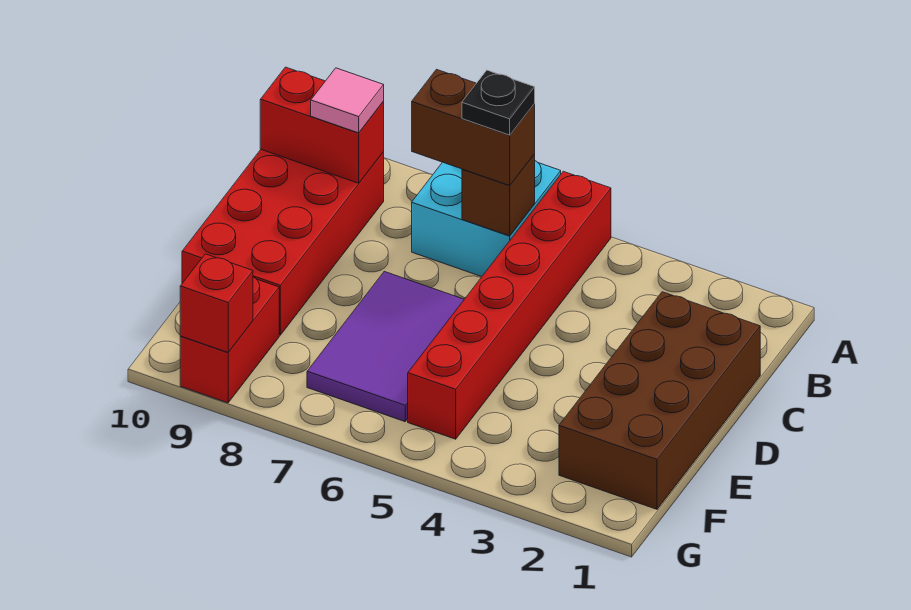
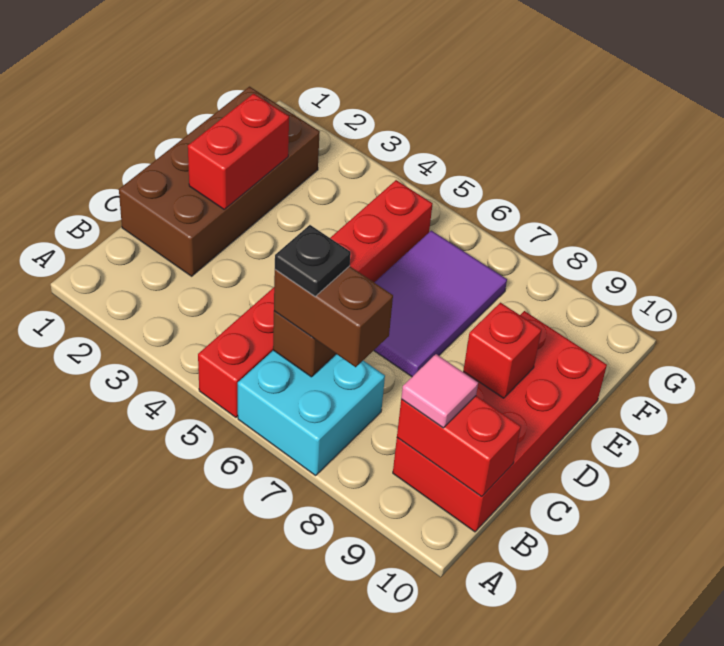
red 1x2 brick [180,277,279,403] -> red 1x2 brick moved to [188,93,289,210]
red 1x1 brick [180,254,253,352] -> red 1x1 brick moved to [463,303,542,398]

